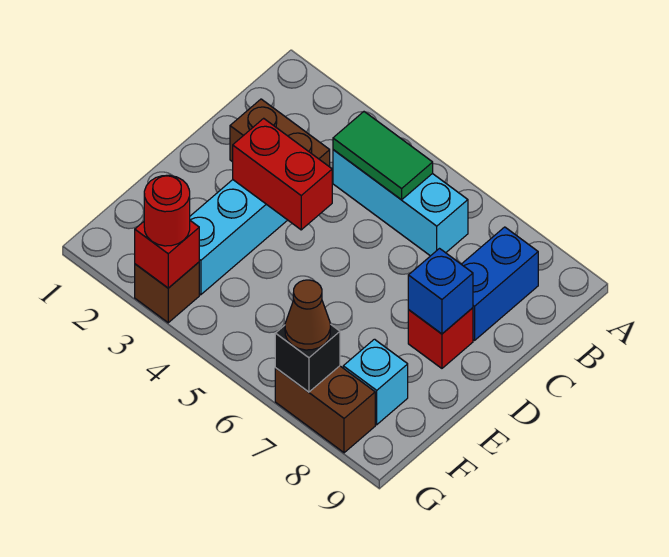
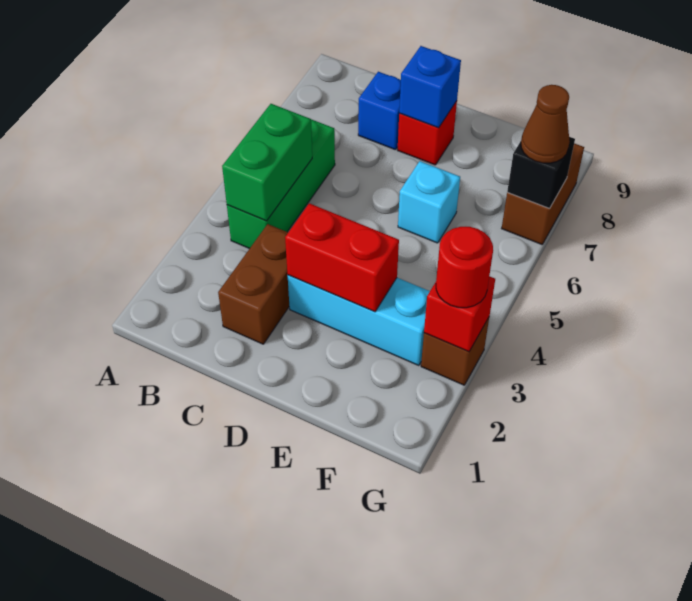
cyan 1x3 brick [333,150,468,256] -> green 1x3 brick [227,120,335,249]
green 1x2 tile [333,112,433,200] -> green 1x2 brick [222,104,312,221]
blue 1x2 brick [461,227,538,340] -> blue 1x1 brick [358,72,401,150]
red 1x2 brick [233,118,332,230] -> red 1x2 brick turned to [285,203,399,312]
cyan 1x1 brick [343,339,408,425] -> cyan 1x1 brick moved to [398,161,460,243]

